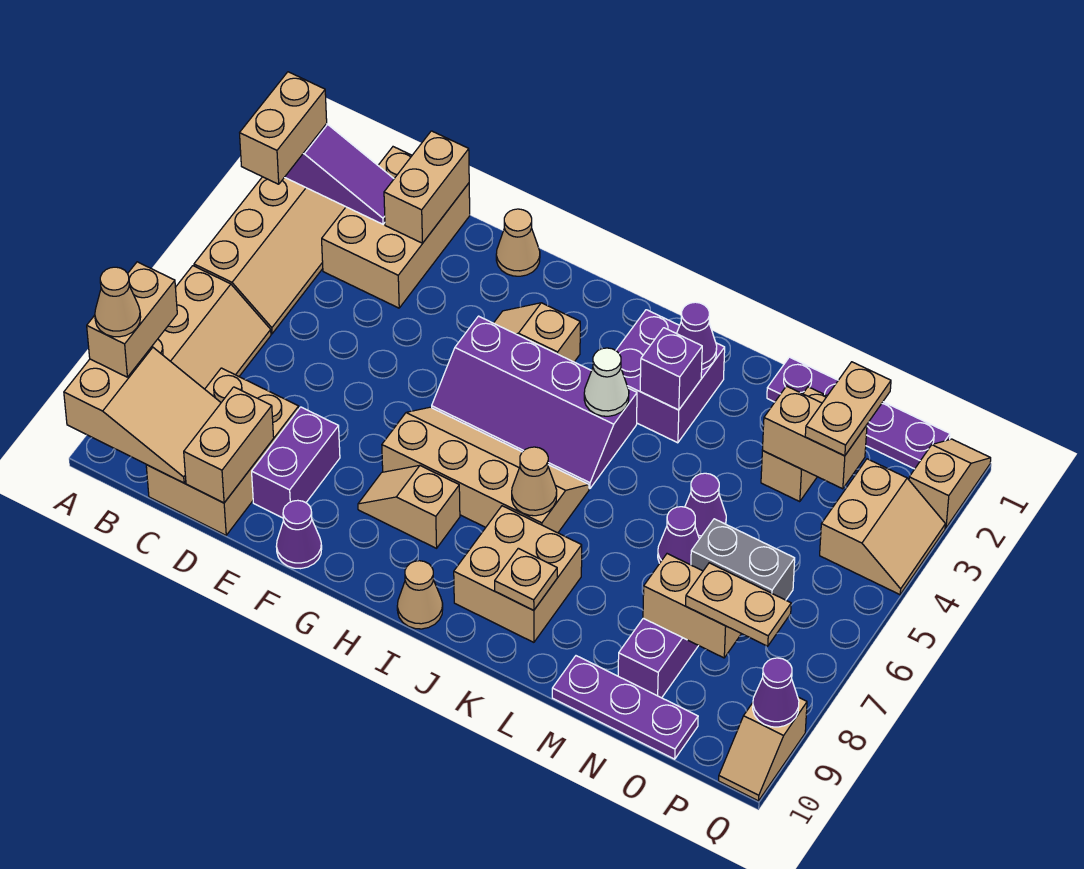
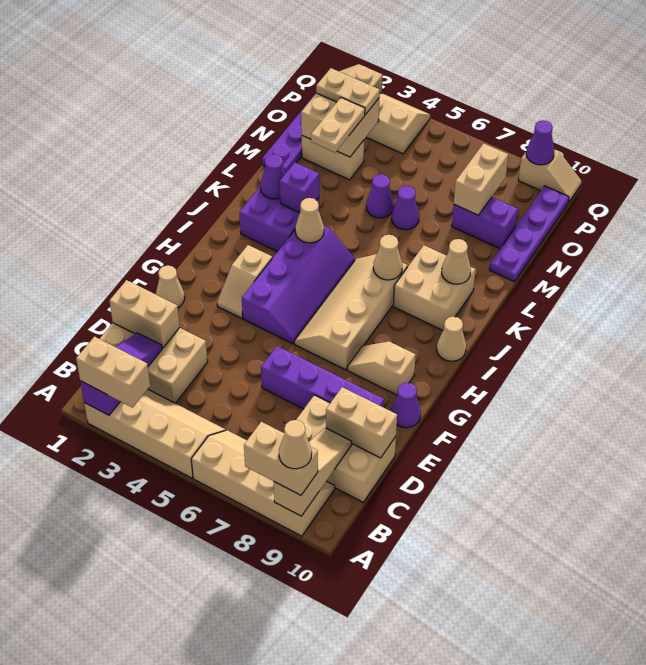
tan 2x3 slope [64,347,221,483] -> tan 1x3 slope [274,428,352,516]
purple 1x2 brick [252,407,340,518] -> purple 1x4 brick [261,346,384,409]
tan 1x2 slope [358,466,460,548] -> tan 1x2 slope turned to [347,341,416,395]
white 1x1 cone [584,348,629,416] -> tan 1x1 cone [295,198,324,243]
tan 1x1 plate [495,548,557,610] -> tan 1x1 cone [442,239,471,284]
purple 1x3 plate [552,656,698,759] -> purple 1x4 plate [490,186,569,282]
tan 1x2 brick [762,386,867,489] -> tan 2x2 brick [301,93,379,157]
grey 1x2 brick [691,519,795,600] -> none
tan 1x2 plate [686,563,791,646] -> tan 1x2 plate moved to [311,98,365,152]

